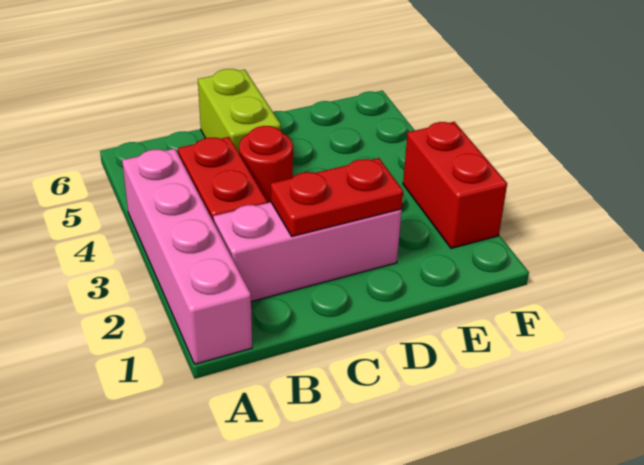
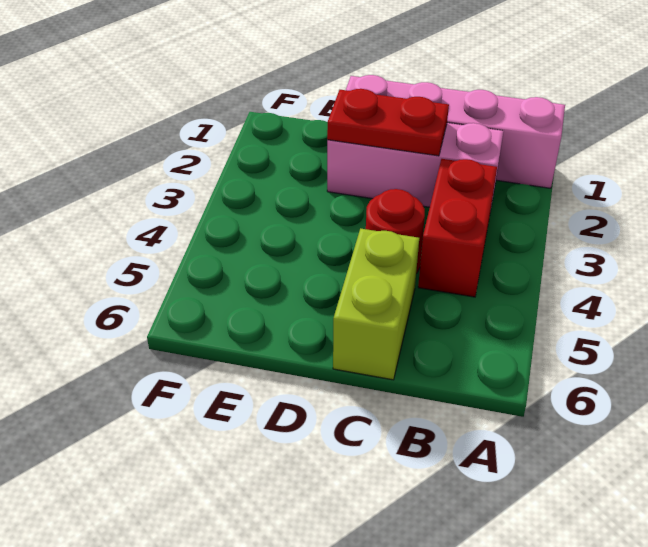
pink 1x4 brick [122,149,252,364] -> pink 1x4 brick turned to [346,75,565,188]
red 1x2 brick [403,122,507,248] -> none

